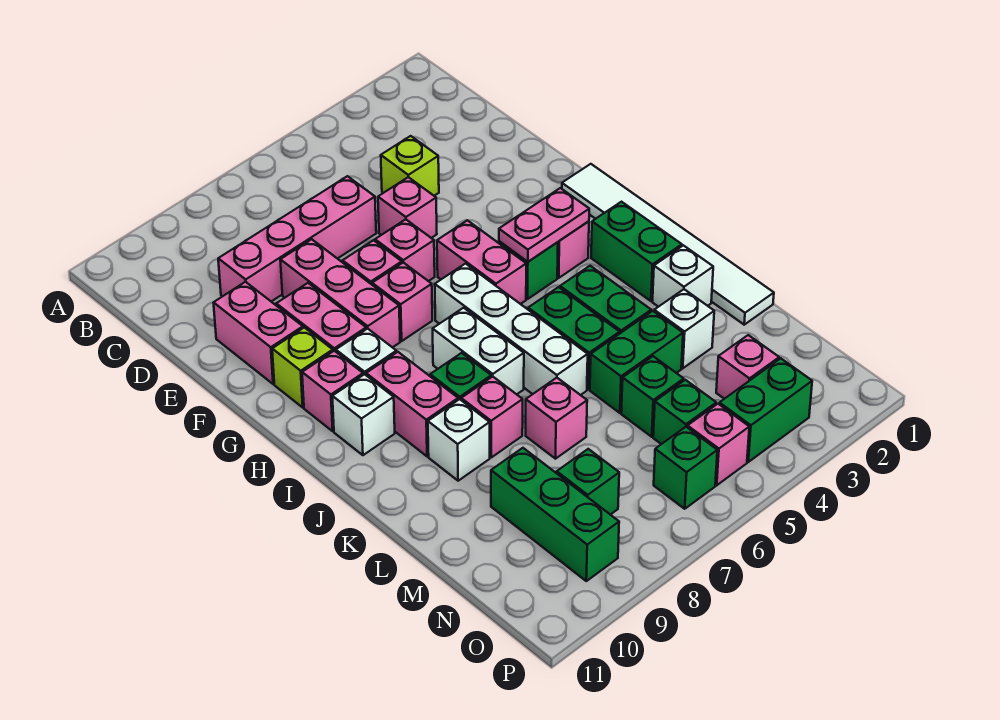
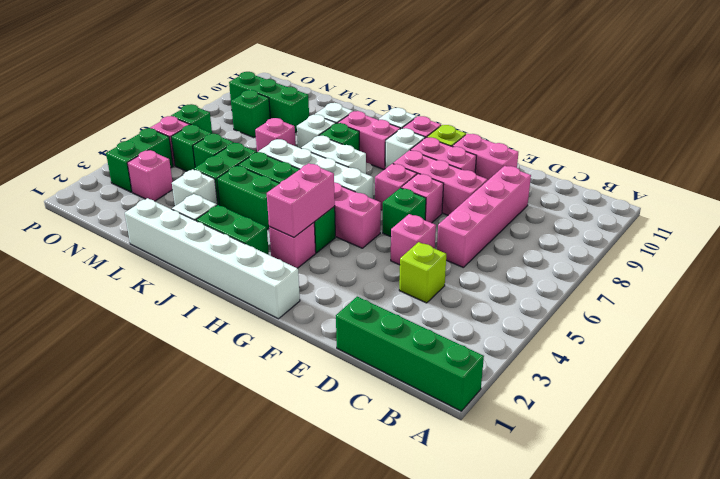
none -> green 1x4 brick [336,297,484,411]
pink 1x1 brick [375,219,435,281] -> green 1x1 brick [383,188,426,237]
white 1x6 tile [562,164,774,325] -> white 1x6 brick [125,198,300,319]
pink 1x2 plate [499,188,589,262] -> pink 1x2 brick [267,163,335,237]
pink 1x1 brick [461,377,523,457] -> white 1x1 brick [297,114,336,148]

